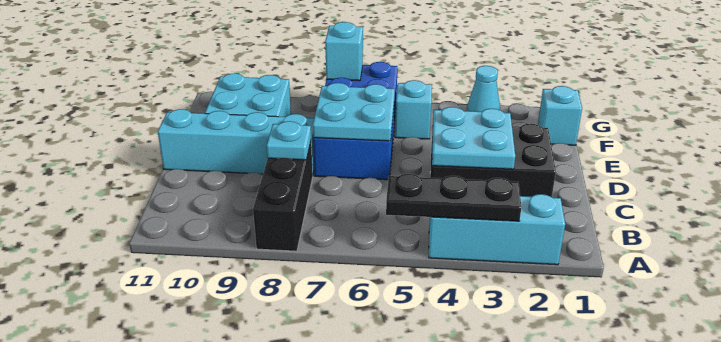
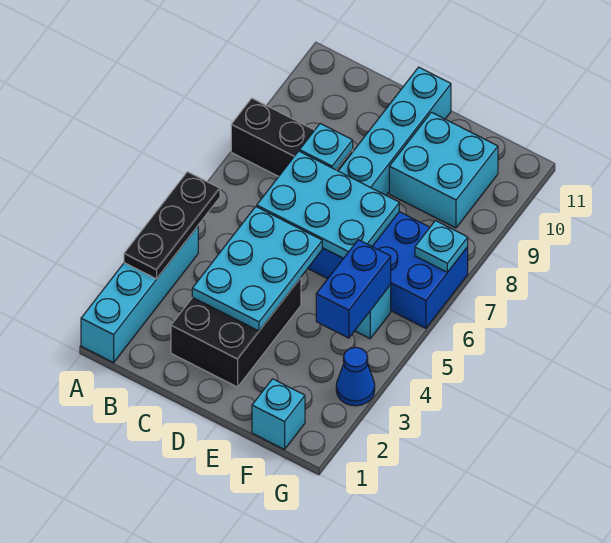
cyan 1x3 brick [429,194,565,265] -> cyan 1x4 brick [81,226,198,363]
cyan 2x2 plate [432,107,515,169] -> cyan 2x3 plate [192,207,322,331]
cyan 2x2 plate [313,83,395,141] -> cyan 2x3 plate [257,151,399,258]
none -> blue 1x2 brick [316,240,391,338]
cyan 1x1 cone [467,66,500,112] -> blue 1x1 cone [336,347,375,406]
cyan 1x1 brick [325,22,363,81] -> cyan 1x1 plate [415,221,468,272]

